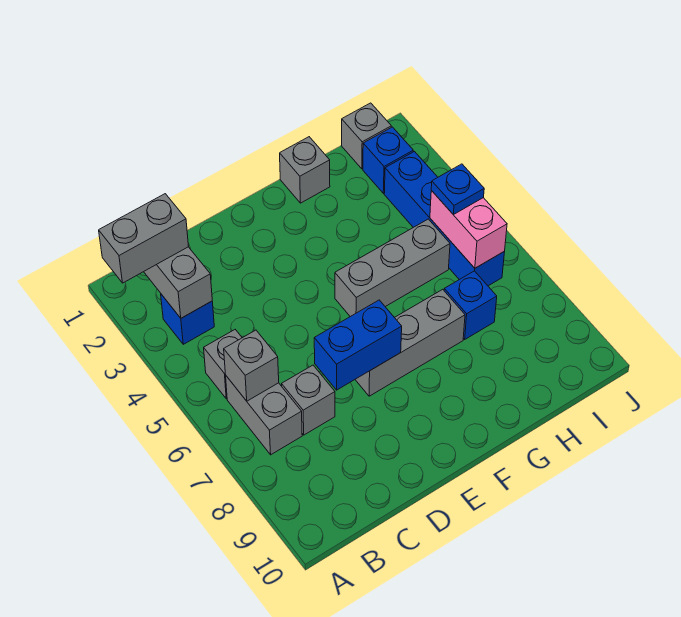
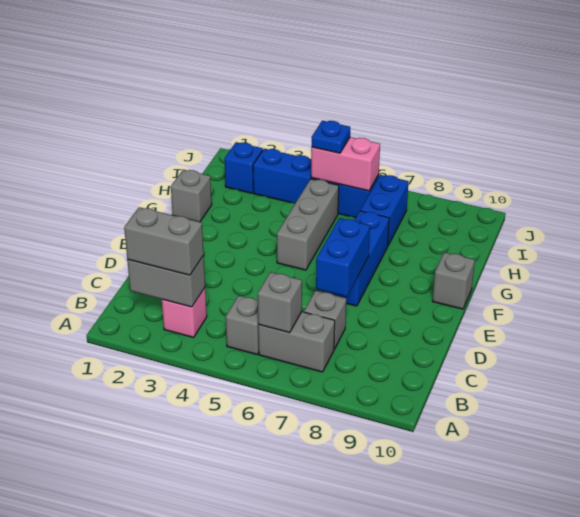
grey 1x2 brick [99,194,189,283] -> grey 1x2 brick turned to [124,207,204,275]
blue 1x1 brick [161,294,214,344] -> pink 1x1 brick [162,288,207,338]
grey 1x3 brick [355,289,465,396] -> blue 1x3 brick [327,211,389,306]
blue 1x1 brick [444,271,497,339] -> blue 1x2 brick [360,175,409,245]
grey 1x1 brick [342,103,391,169] -> grey 1x1 brick moved to [433,252,475,309]

